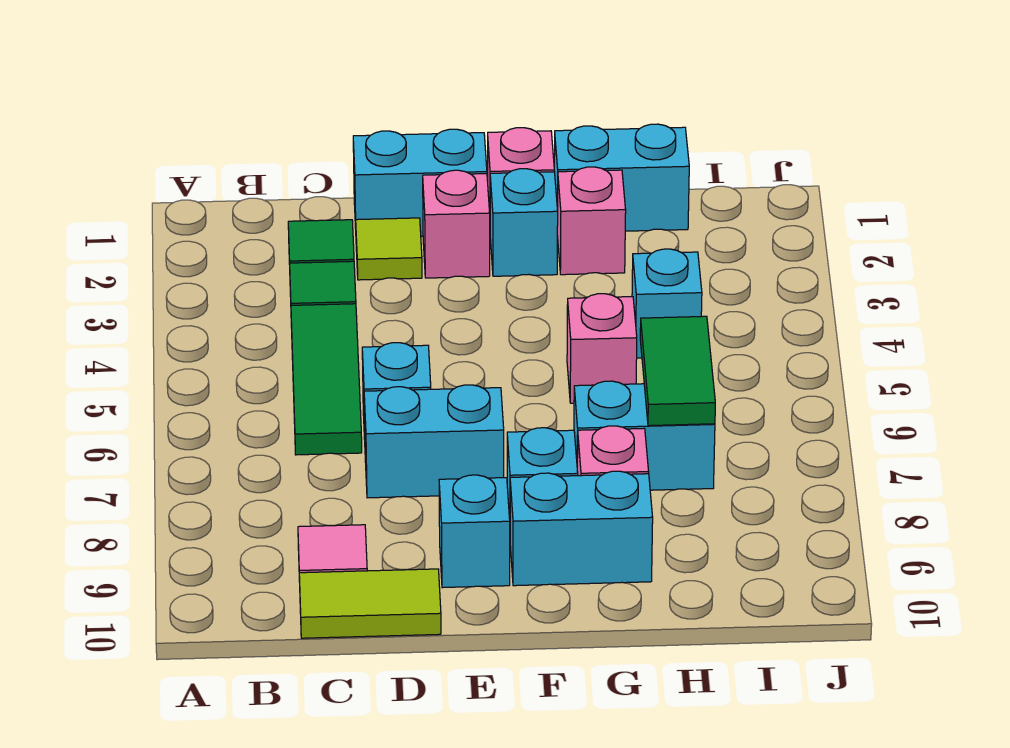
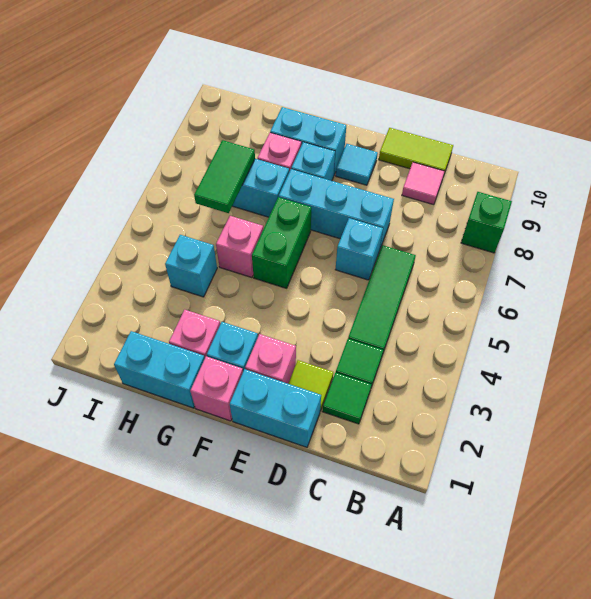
none -> green 1x1 brick [461,192,512,253]
cyan 1x2 brick [364,385,504,498] -> cyan 1x3 brick [279,169,394,248]
cyan 1x1 brick [439,475,510,588] -> cyan 1x1 tile [336,144,378,185]
none -> green 1x2 brick [252,197,311,288]

